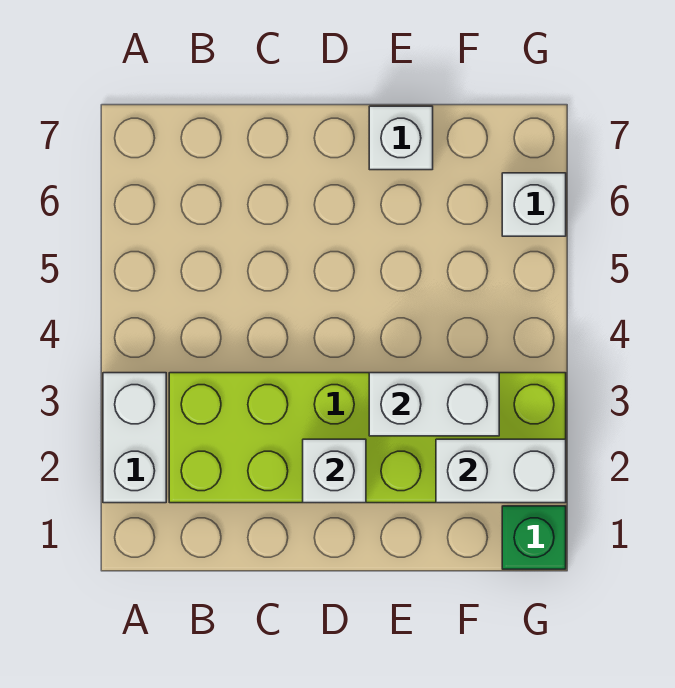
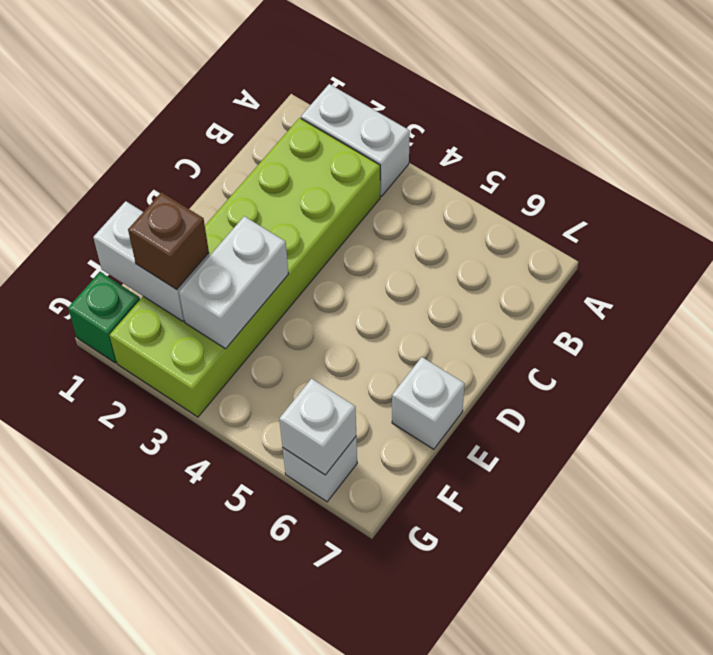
white 1x1 brick [303,439,366,503] -> white 1x1 brick moved to [279,379,356,475]
white 1x2 brick [436,439,566,503] -> white 1x2 brick turned to [93,201,209,321]
none -> brown 1x1 brick [128,192,209,289]

